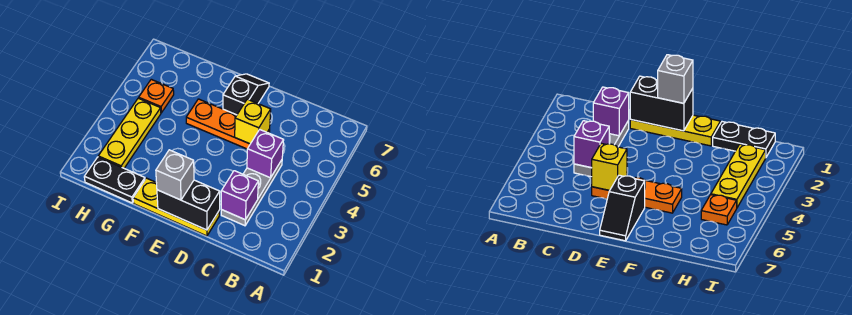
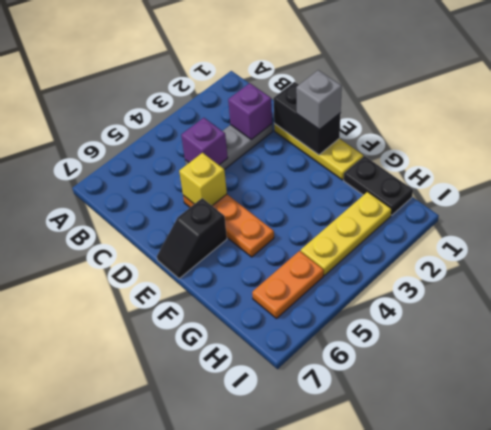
orange 1x1 plate [139,79,174,113] -> orange 1x2 plate [252,251,324,318]

